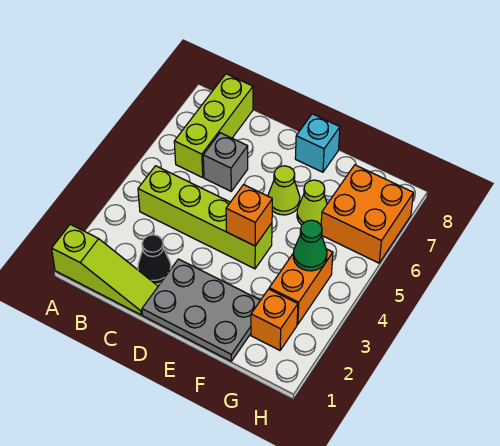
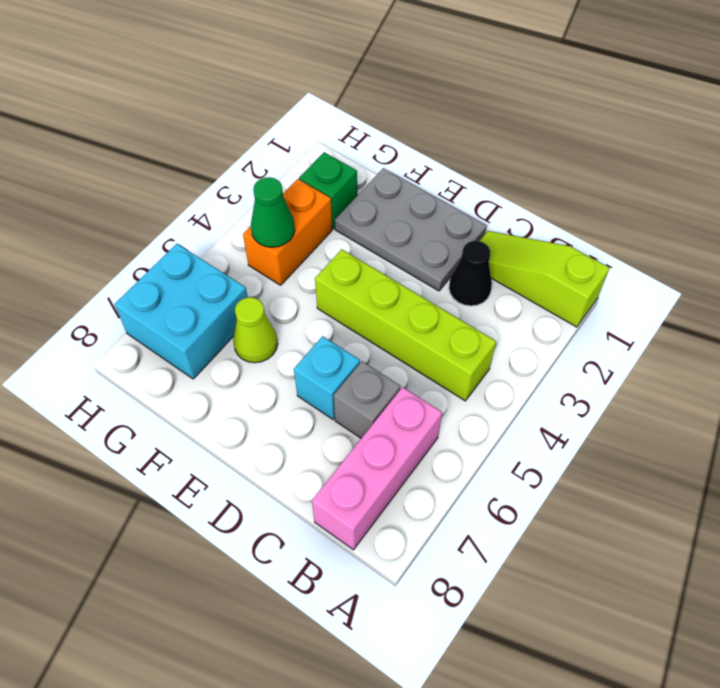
lime 1x3 brick [174,74,253,177] -> pink 1x3 brick [312,387,442,550]
orange 1x1 brick [226,185,272,246] -> none
lime 1x1 cone [268,166,300,215] -> none
cyan 1x1 brick [295,114,340,172] -> cyan 1x1 brick moved to [294,336,360,419]
orange 1x1 brick [251,289,298,350] -> green 1x1 brick [299,152,357,229]
orange 2x2 brick [321,165,414,263] -> cyan 2x2 brick [115,244,248,379]

